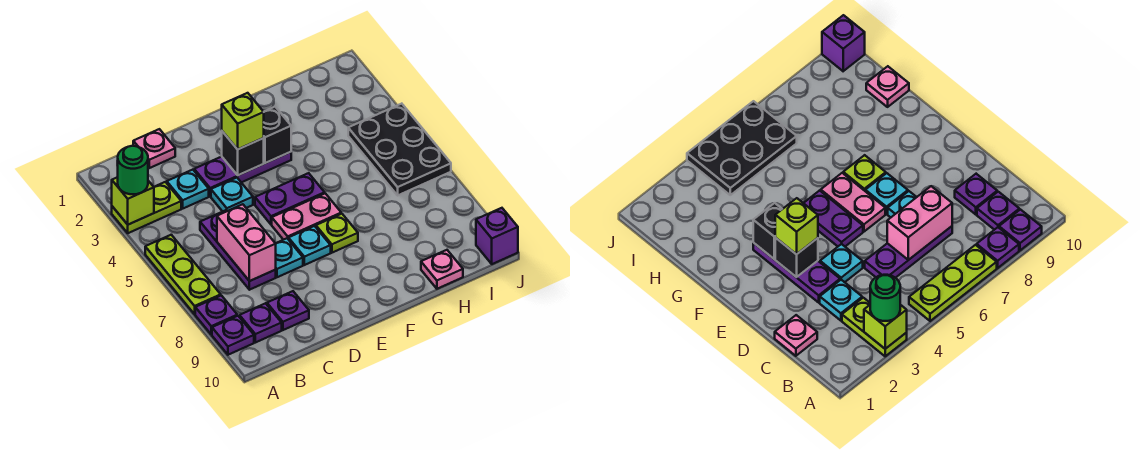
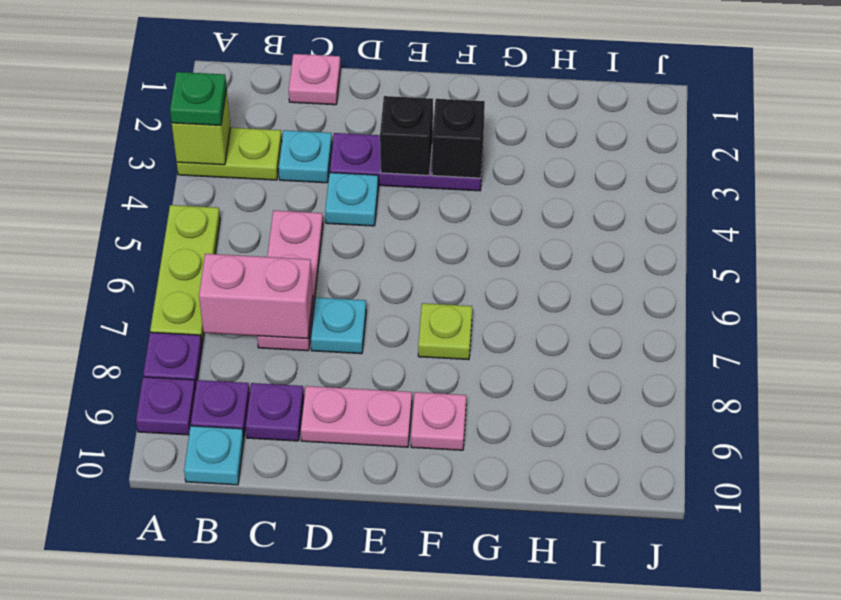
green 1x1 round brick [117,146,148,194] -> green 1x1 plate [170,72,227,125]
purple 1x3 plate [200,210,276,290] -> pink 1x3 plate [257,210,323,351]
pink 1x2 brick [217,204,276,281] -> pink 1x2 brick turned to [199,254,313,339]
lime 1x1 brick [222,93,264,149] -> none
purple 1x2 plate [255,173,325,225] -> none
pink 1x2 plate [272,193,341,240] -> pink 1x2 plate moved to [301,386,412,447]
cyan 1x1 plate [288,226,331,265] -> cyan 1x1 plate moved to [184,426,244,485]
pink 1x1 plate [421,250,463,289] -> pink 1x1 plate moved to [411,392,466,450]
black 2x3 plate [348,104,451,195] -> none
purple 1x1 brick [476,208,518,264] -> none

